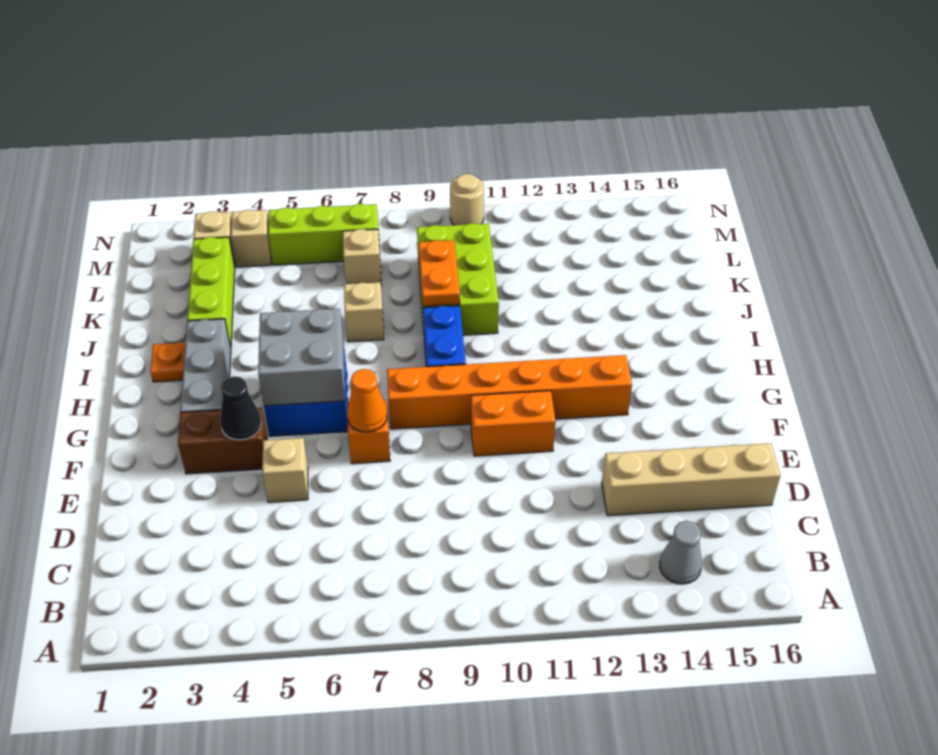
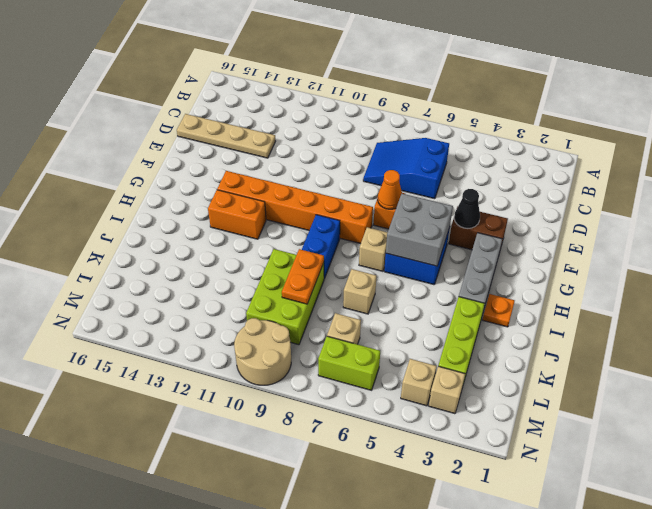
grey 1x1 cone [660,521,702,584] -> none
none -> blue 2x3 slope [363,138,449,199]
tan 1x4 brick [602,443,780,516] -> tan 1x4 plate [177,114,276,158]
tan 1x1 brick [262,438,308,502] -> tan 1x1 brick moved to [359,227,388,271]
orange 1x2 brick [471,391,555,456] -> orange 1x2 brick moved to [208,190,266,239]
lime 1x3 brick [268,204,380,265] -> lime 1x2 brick [318,336,380,390]
tan 1x1 round brick [450,174,484,225] -> tan 2x2 round brick [234,318,291,385]

